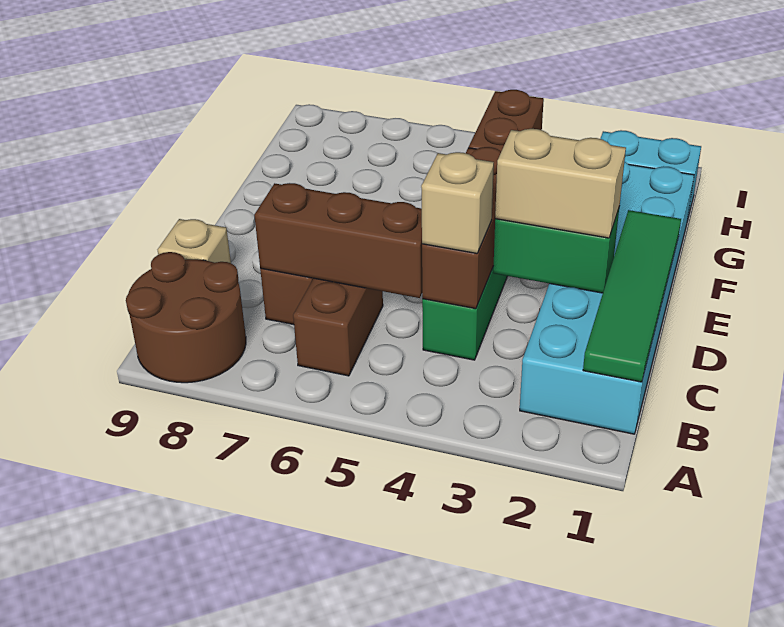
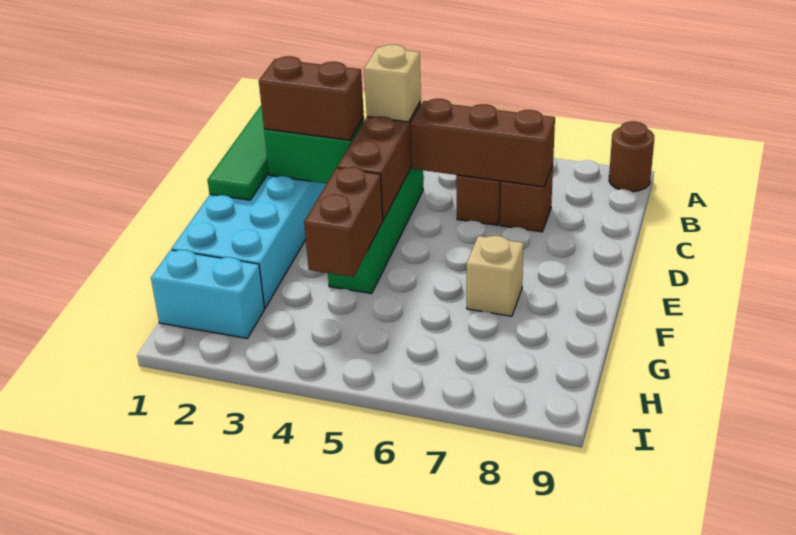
brown 2x2 round brick [126,252,246,383] -> brown 1x1 round brick [609,121,654,192]
tan 1x1 brick [158,219,231,263] -> tan 1x1 brick moved to [466,236,523,316]
tan 1x2 brick [495,129,626,238] -> brown 1x2 brick [259,56,364,140]

